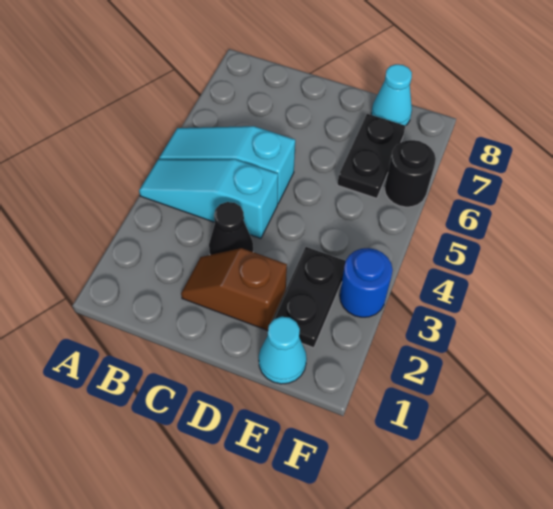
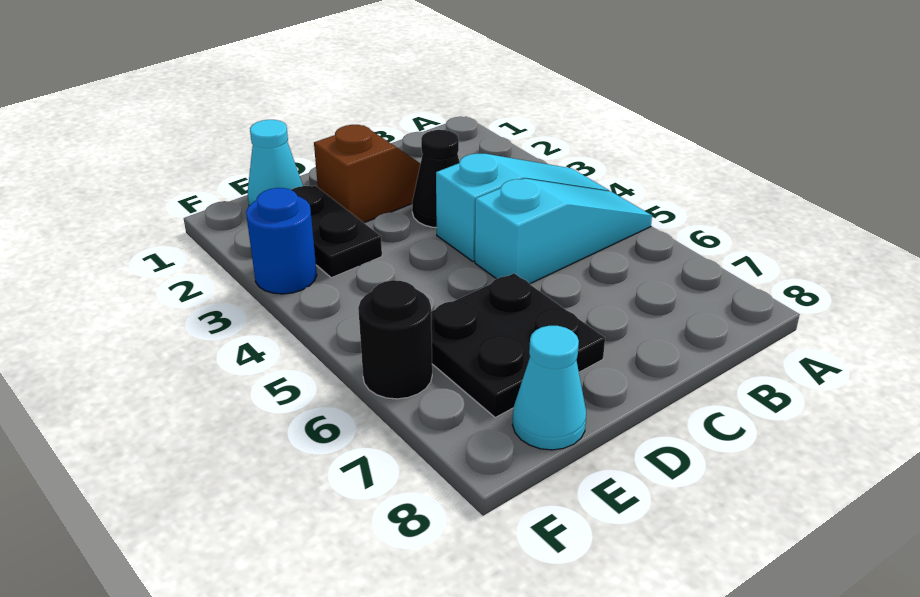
black 1x2 plate [337,114,405,198] -> black 2x2 plate [431,273,605,417]

